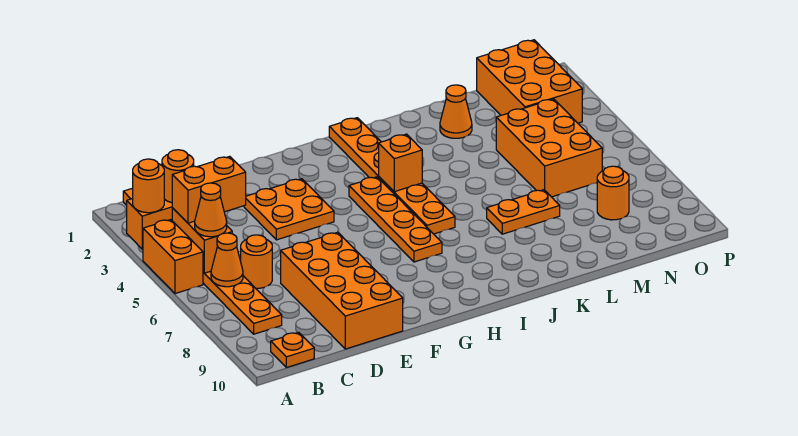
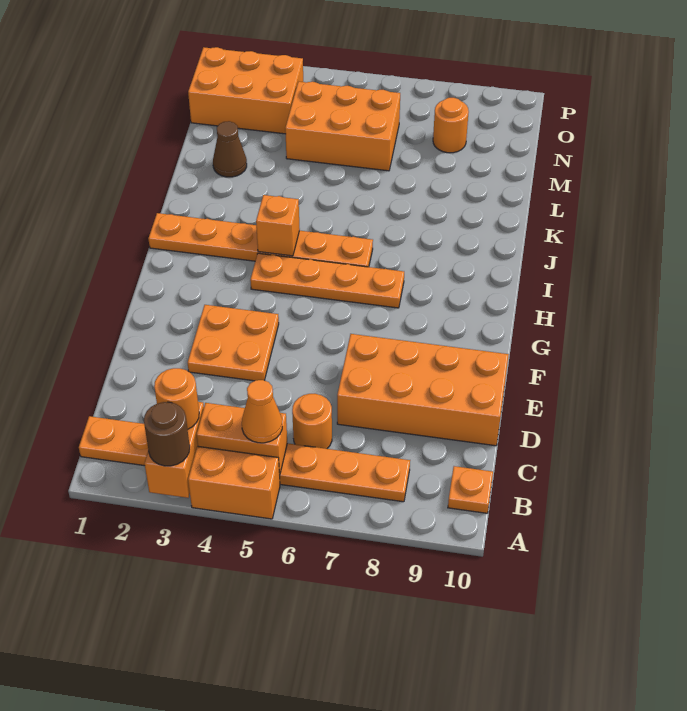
orange 1x1 round brick [133,159,164,213] -> brown 1x1 round brick [144,402,190,466]
orange 1x2 brick [172,156,246,223] -> none
orange 1x1 cone [211,233,243,287] -> none
orange 1x2 plate [487,190,560,234] -> none
orange 1x1 cone [440,85,472,138] -> brown 1x1 cone [213,121,247,177]

